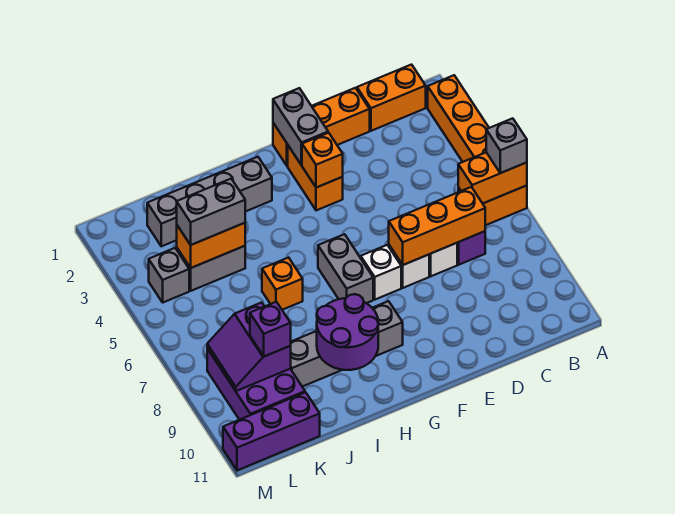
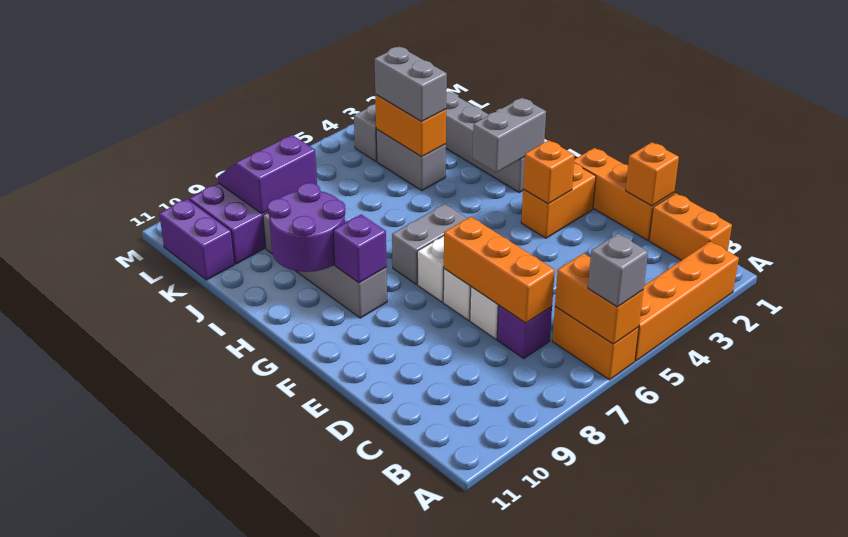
grey 1x2 brick [273,88,328,165] -> grey 1x2 brick moved to [473,98,546,173]
orange 1x1 brick [262,258,303,310] -> orange 1x1 brick moved to [626,142,679,206]
purple 1x1 brick [250,302,291,356] -> purple 1x1 brick moved to [333,214,387,283]
purple 1x3 brick [223,392,320,470] -> purple 1x2 brick [159,199,235,280]

